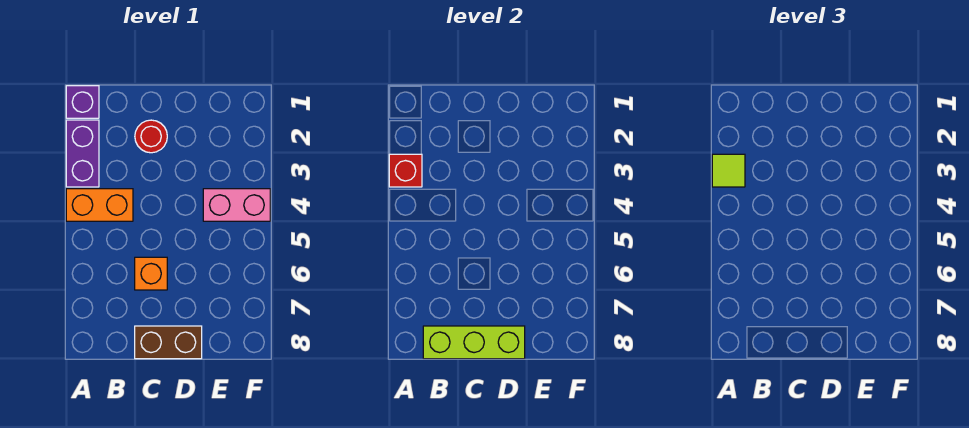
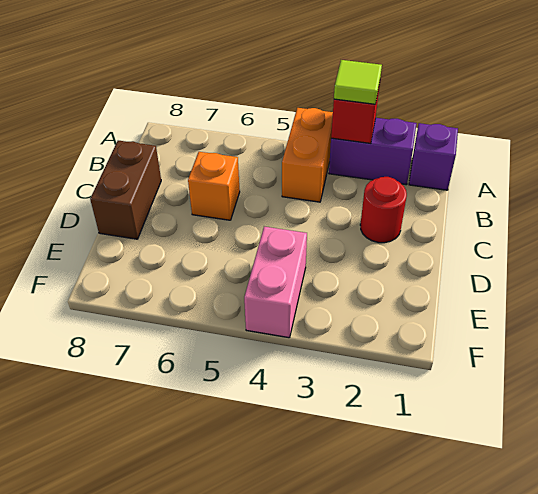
lime 1x3 brick [423,326,525,359] -> none

